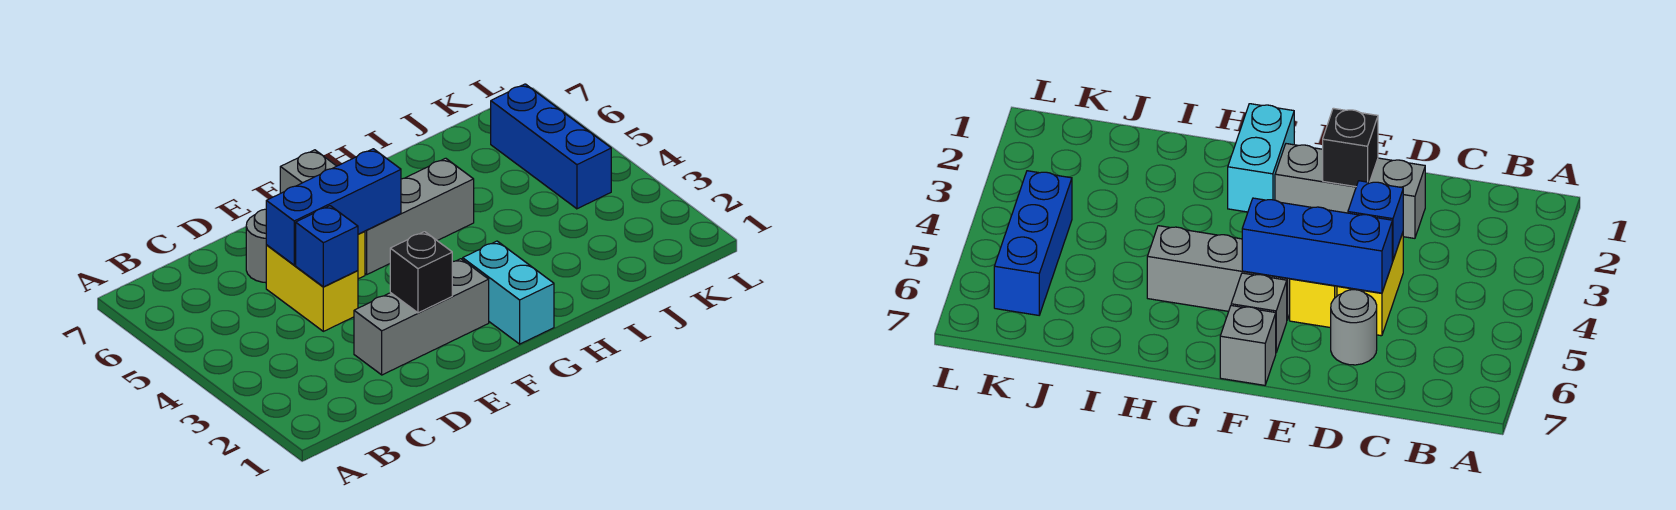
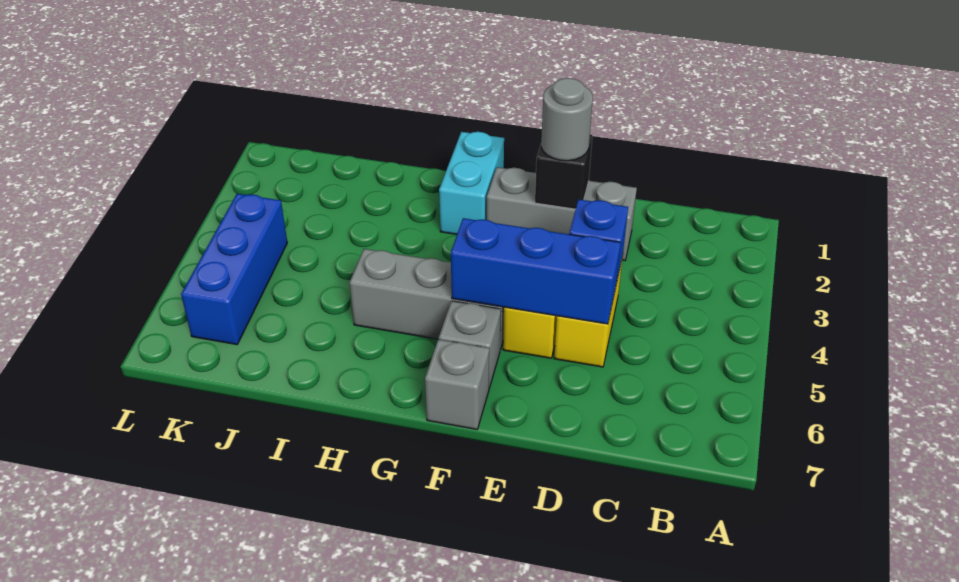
grey 1x1 round brick [246,209,266,283] -> grey 1x1 round brick moved to [541,78,593,161]

